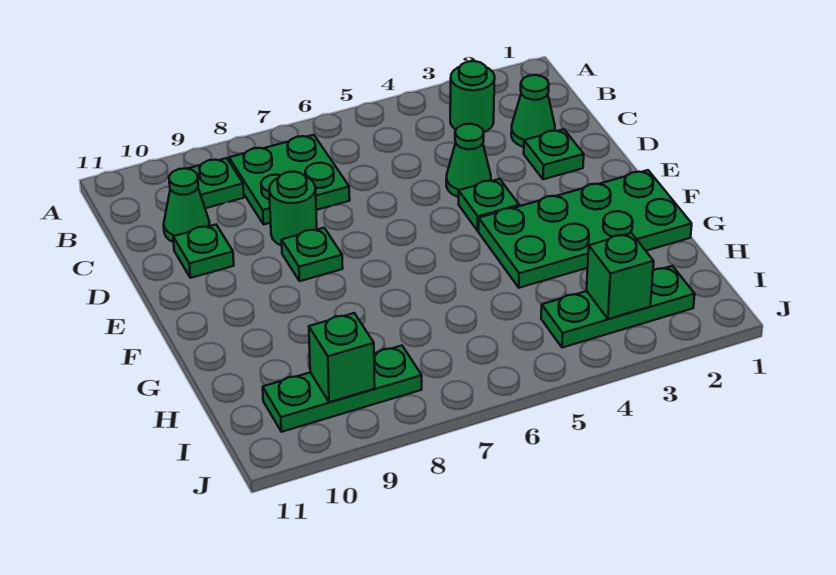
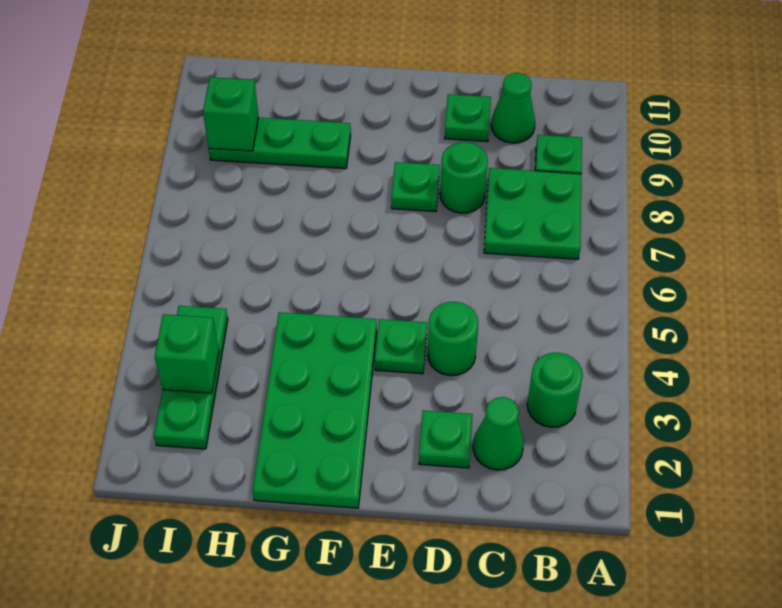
green 1x1 cone [446,124,491,197] -> green 1x1 round brick [428,302,478,376]
green 1x3 plate [263,346,422,432] -> green 1x3 plate turned to [209,118,351,169]

